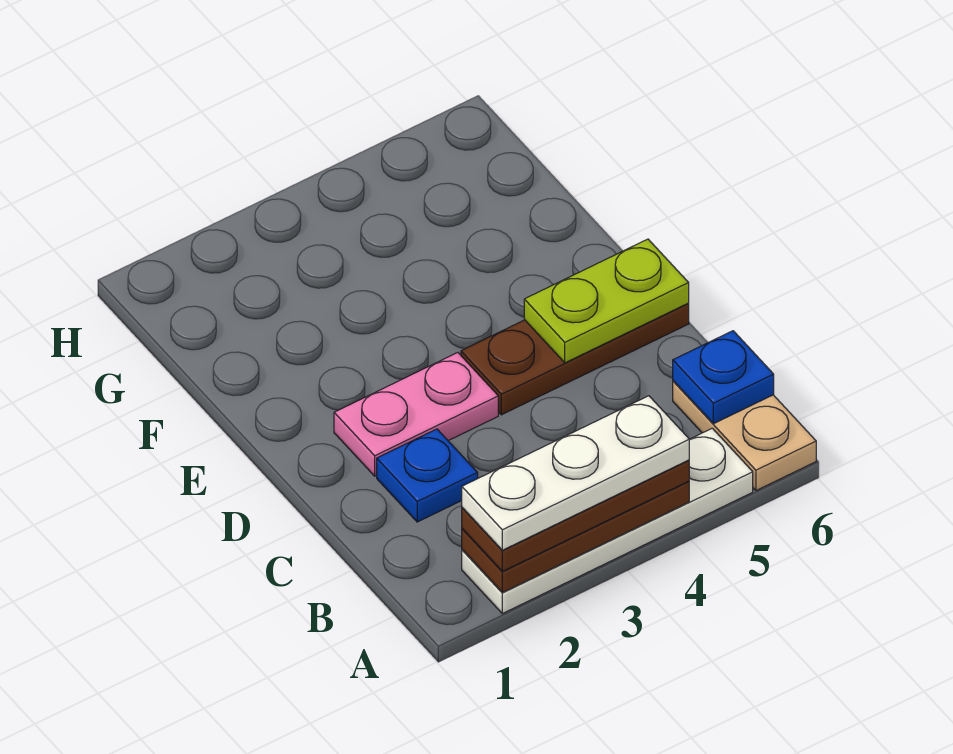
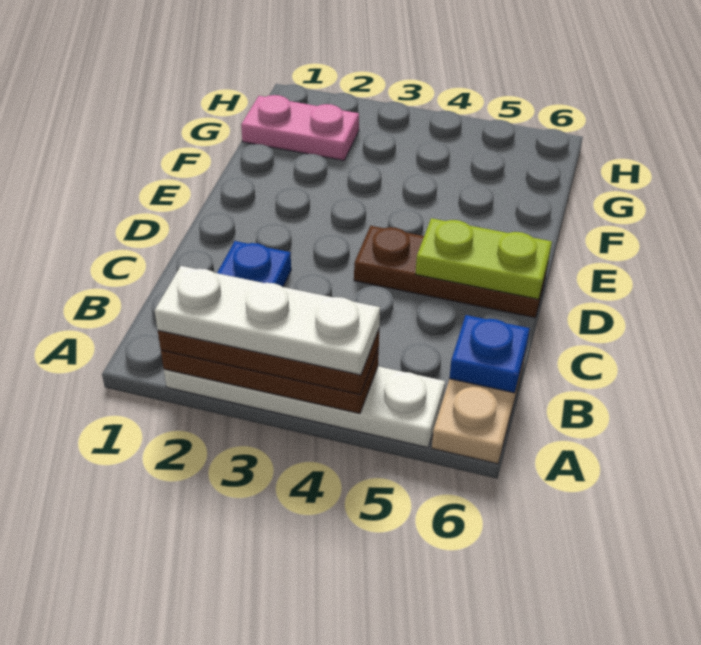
pink 1x2 plate [334,352,498,476] -> pink 1x2 plate moved to [241,95,359,160]

